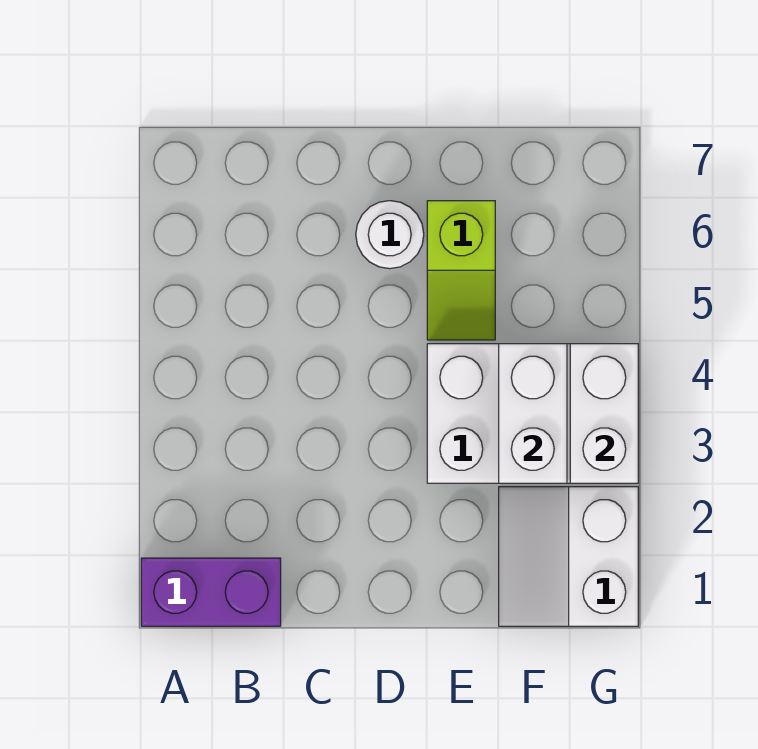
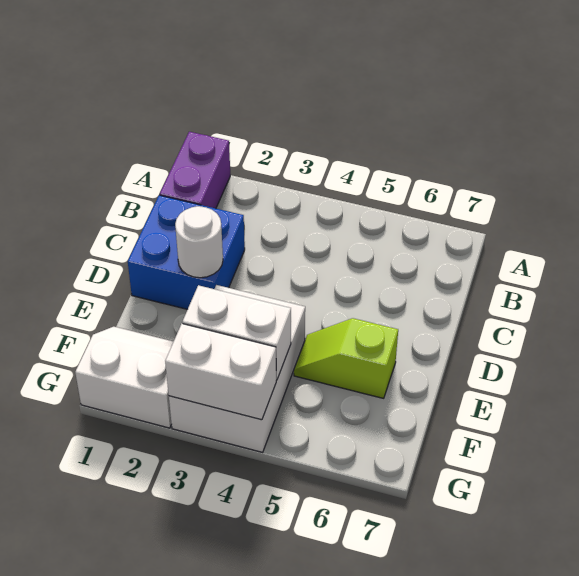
none -> blue 2x2 brick [128,195,245,309]
white 1x1 round brick [356,201,424,269] -> white 1x1 round brick moved to [175,206,223,278]

